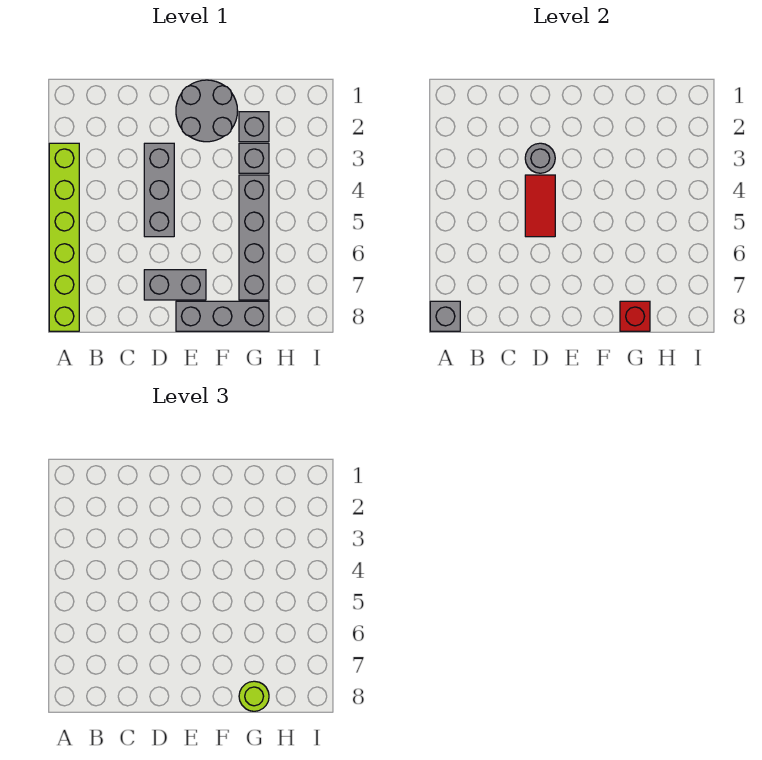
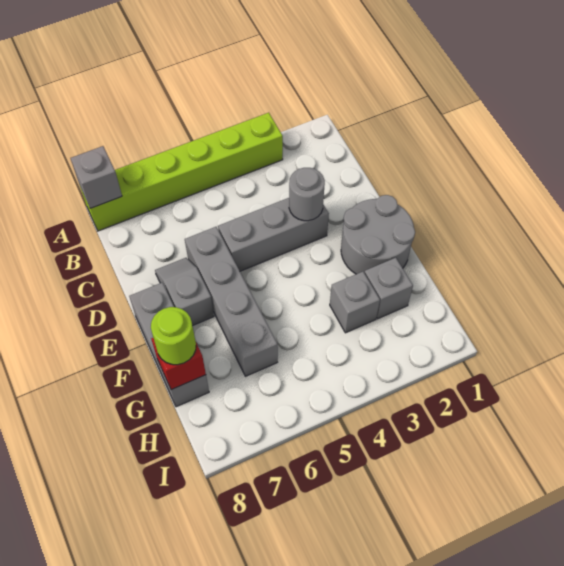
red 1x2 tile [525,175,555,237] -> none
grey 1x2 brick [144,270,206,300] -> grey 1x2 slope [155,258,214,326]
grey 1x4 brick [239,175,269,300] -> grey 1x4 brick turned to [185,227,278,376]

